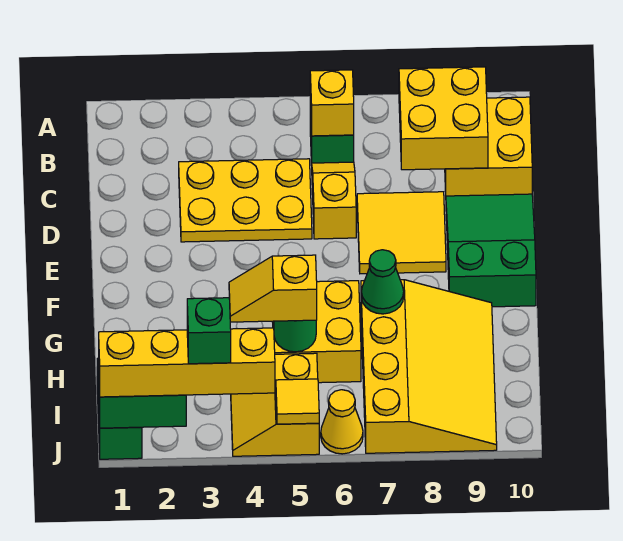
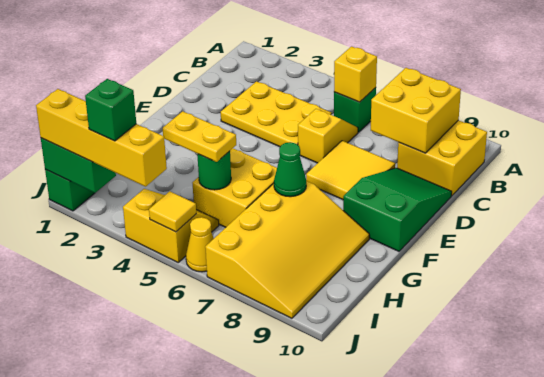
yellow 1x2 slope [229,255,317,322] -> yellow 1x2 plate [163,111,236,162]
yellow 2x2 slope [231,353,319,456] -> yellow 2x2 slope turned to [123,189,219,262]

